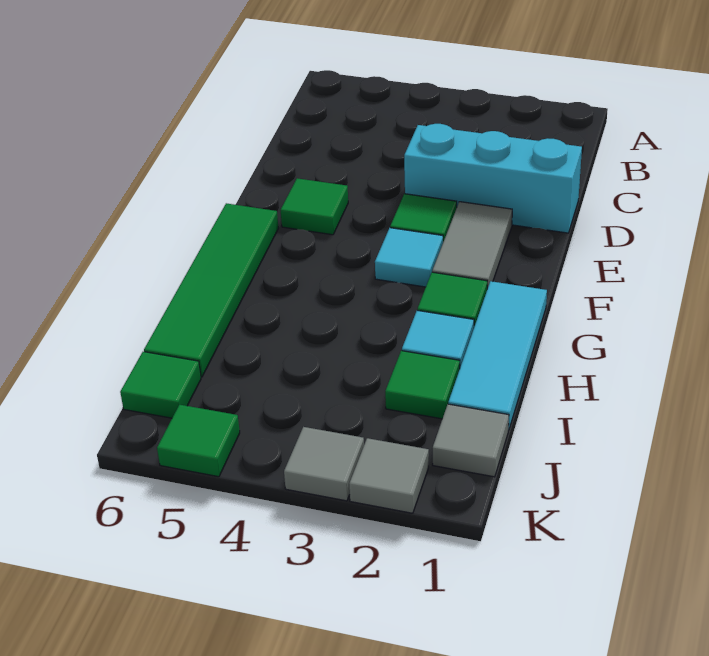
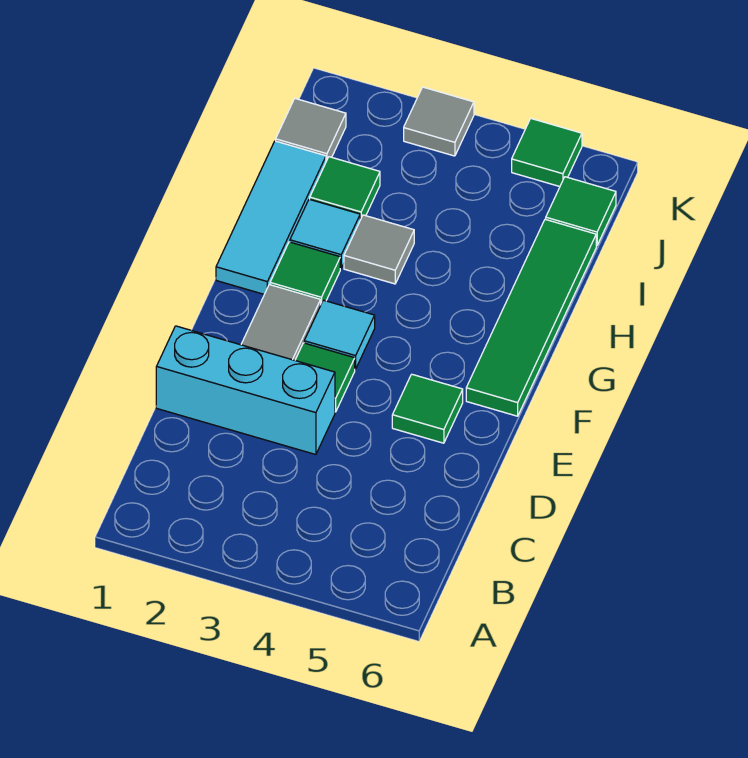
grey 1x1 tile [349,438,429,513] -> grey 1x1 tile moved to [344,215,414,284]

